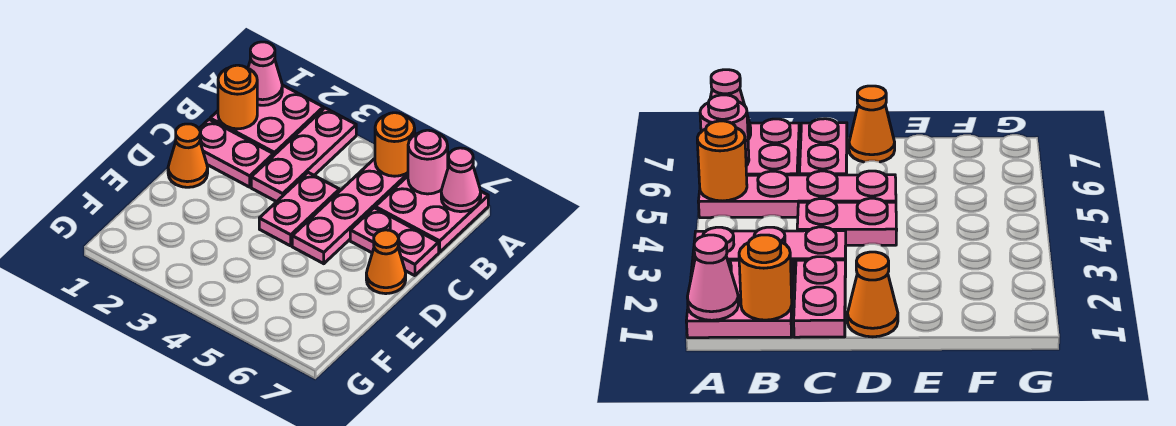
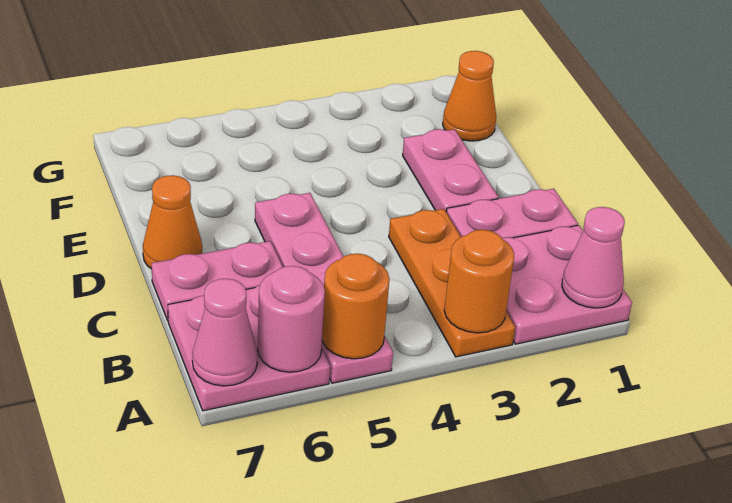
pink 1x3 plate [251,108,356,202] -> orange 1x3 plate [389,209,515,357]
orange 1x1 round brick [218,65,257,129] -> orange 1x1 round brick moved to [444,230,514,333]
pink 1x2 plate [259,172,339,246] -> pink 1x2 plate moved to [403,129,498,211]
orange 1x1 cone [168,124,208,187] -> orange 1x1 cone moved to [443,51,496,141]

